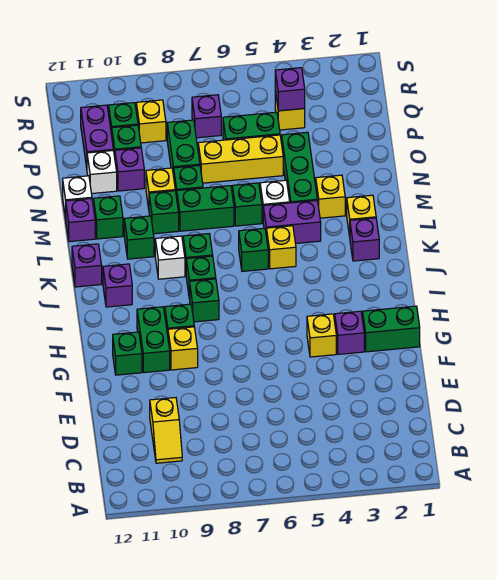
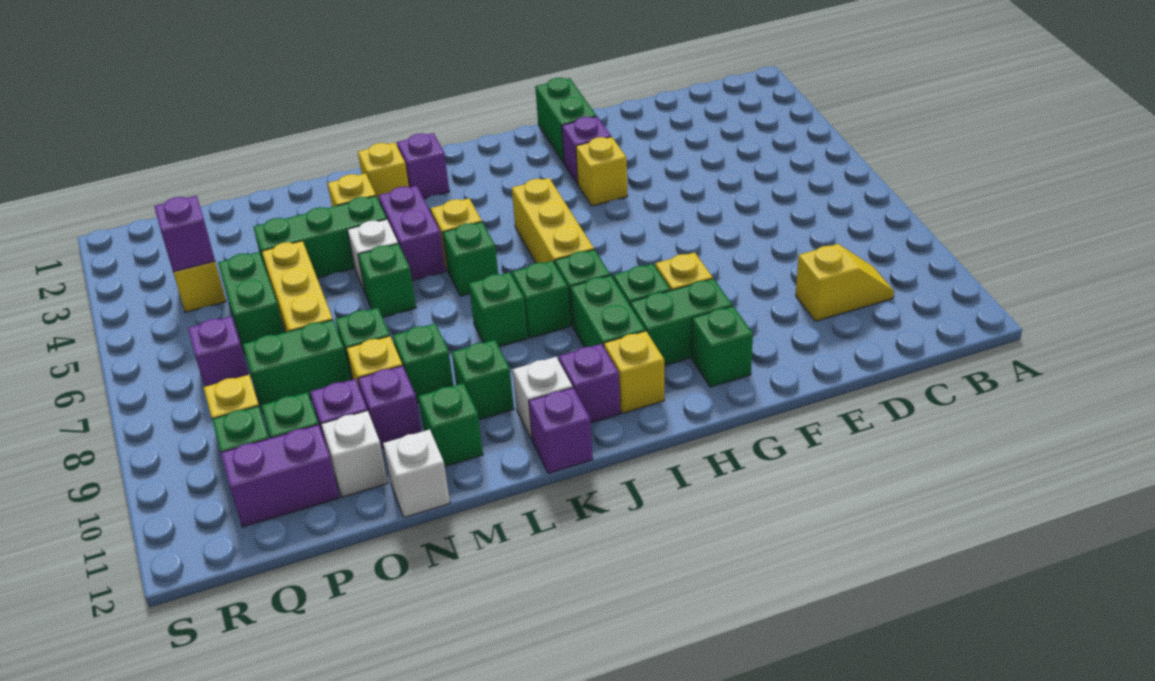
none -> yellow 1x3 brick [512,178,594,264]
none -> yellow 1x1 brick [604,331,664,413]
white 1x1 brick [155,236,185,279] -> white 1x1 brick moved to [513,357,573,440]
green 1x2 brick [177,186,234,231] -> green 1x2 brick moved to [570,275,645,347]
purple 1x1 brick [66,199,95,242] -> purple 1x1 brick moved to [358,366,422,448]

